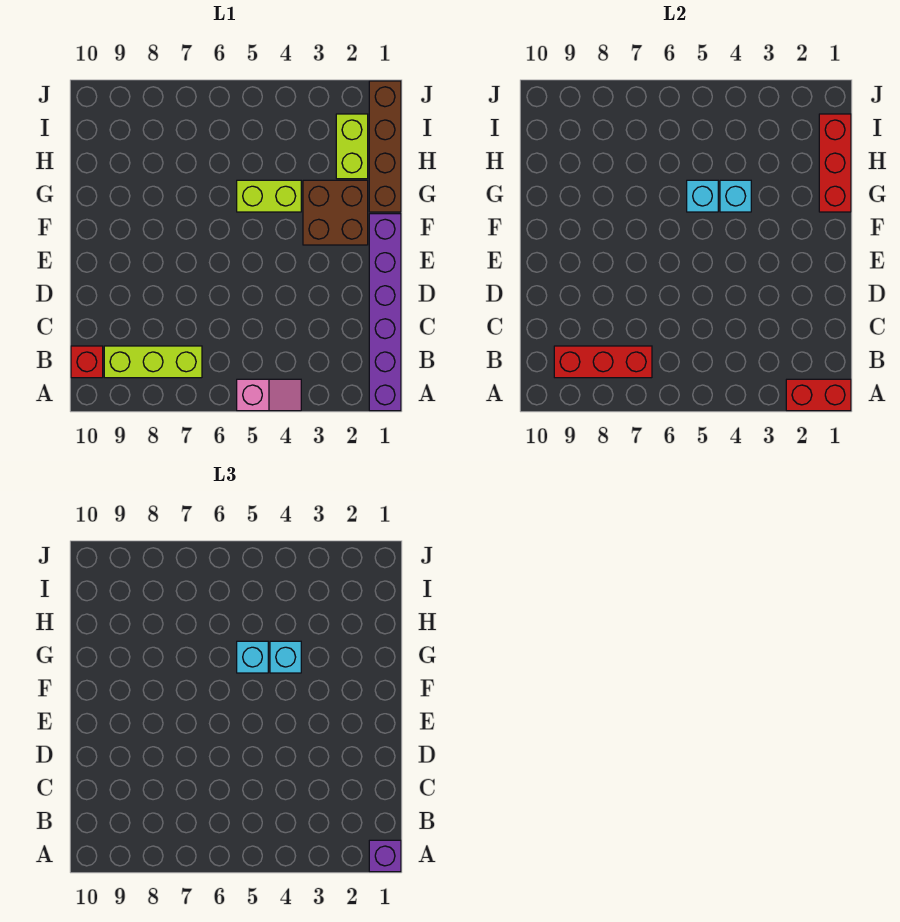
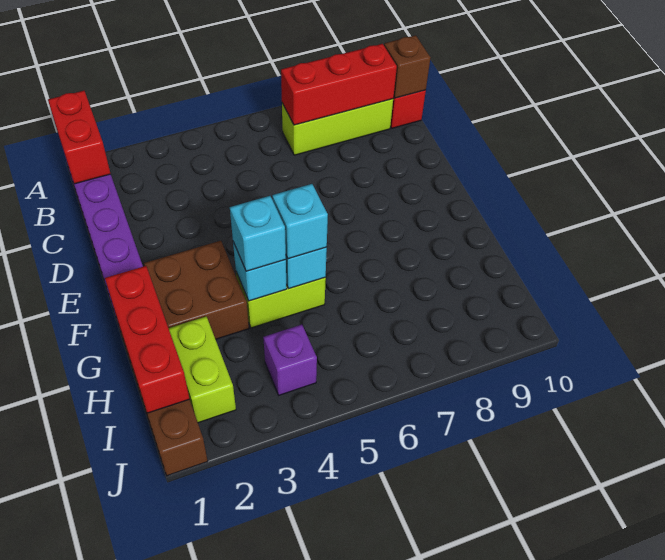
red 1x2 brick [786,379,851,411] -> red 1x2 brick turned to [48,91,111,184]
purple 1x1 brick [369,840,401,872] -> purple 1x1 brick moved to [263,325,317,395]
pink 1x2 slope [237,379,301,411] -> none
none -> brown 1x1 brick [384,35,431,98]

